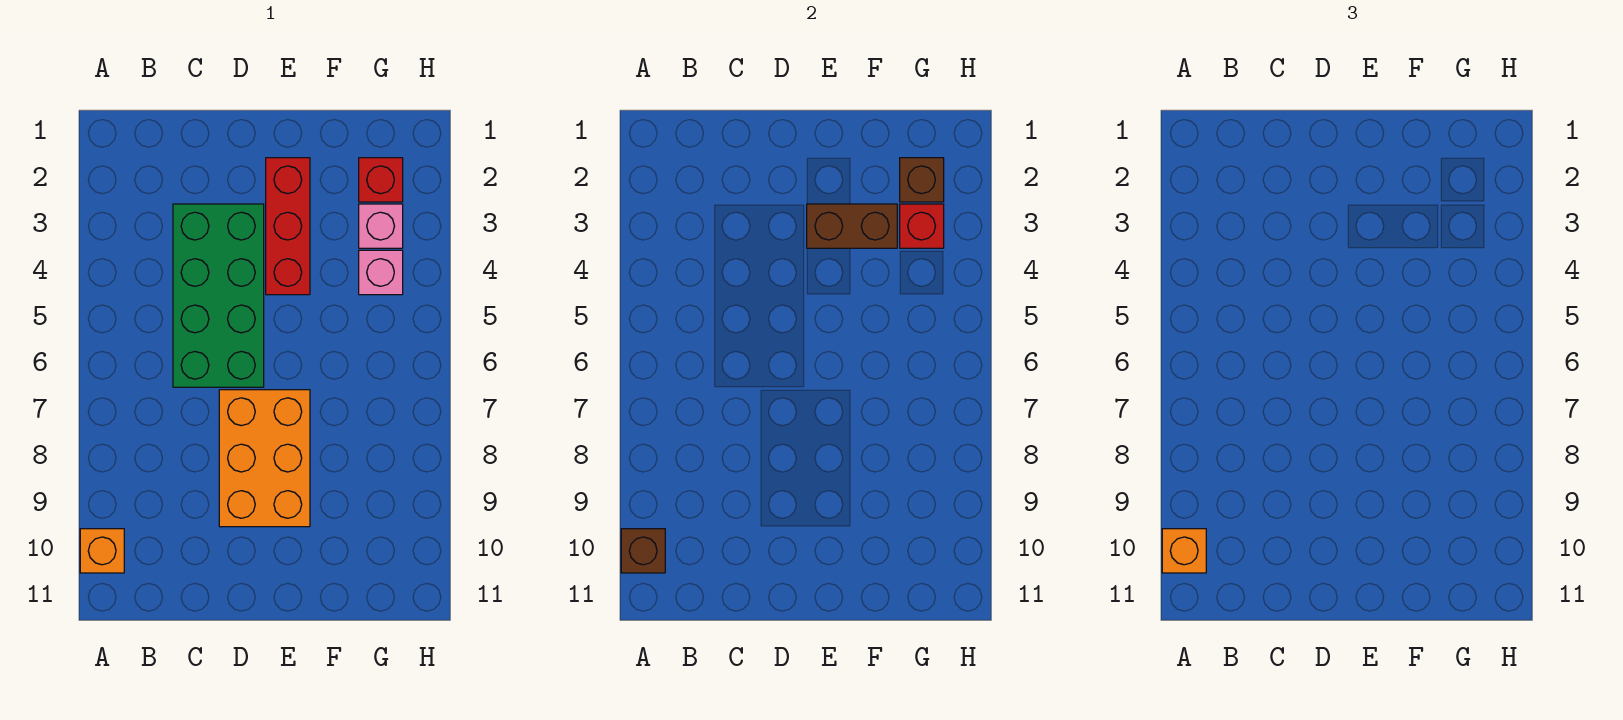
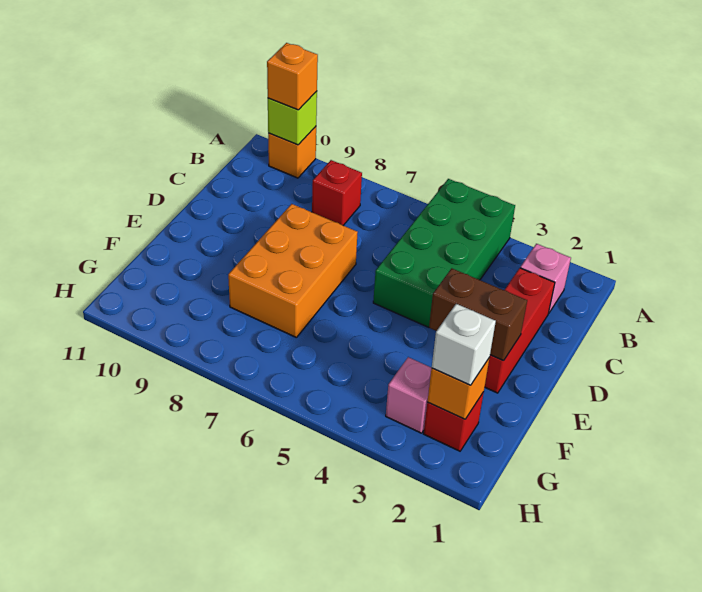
brown 1x1 brick [621,529,665,573] -> lime 1x1 brick [268,91,317,145]
green 2x4 brick [173,204,264,387] -> green 2x4 brick turned to [373,179,515,327]
orange 2x3 brick [219,390,310,527] -> orange 2x3 brick turned to [228,204,358,338]
red 1x3 brick [266,158,310,295] -> red 1x3 brick turned to [485,268,555,393]
brown 1x2 brick [807,204,897,248] -> brown 1x2 brick turned to [429,268,527,361]
brown 1x1 brick [900,158,944,202] -> orange 1x1 brick [427,359,489,419]
none -> white 1x1 brick [432,304,496,385]
red 1x1 brick [900,204,944,248] -> red 1x1 brick moved to [312,160,362,225]
pink 1x1 brick [359,250,403,295] -> pink 1x1 brick moved to [520,244,571,314]

